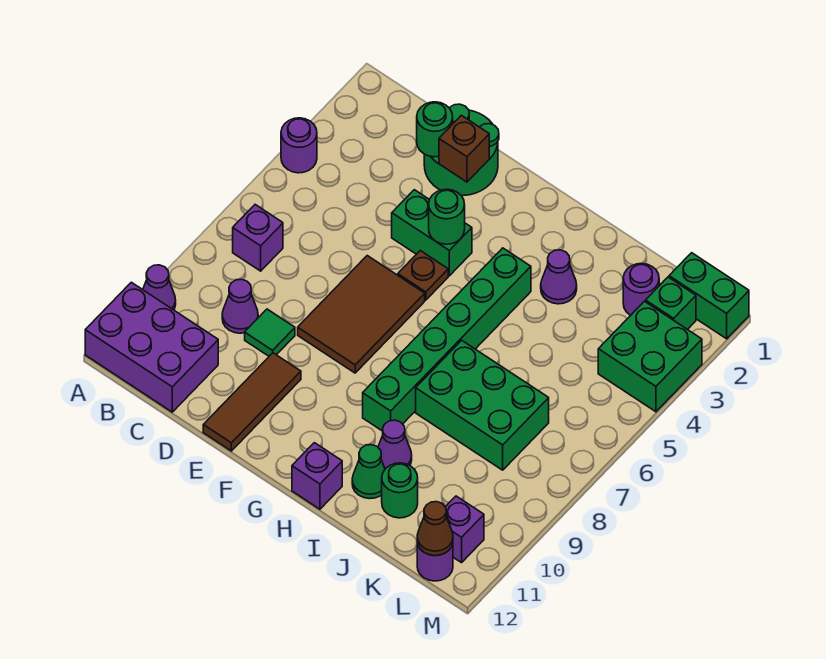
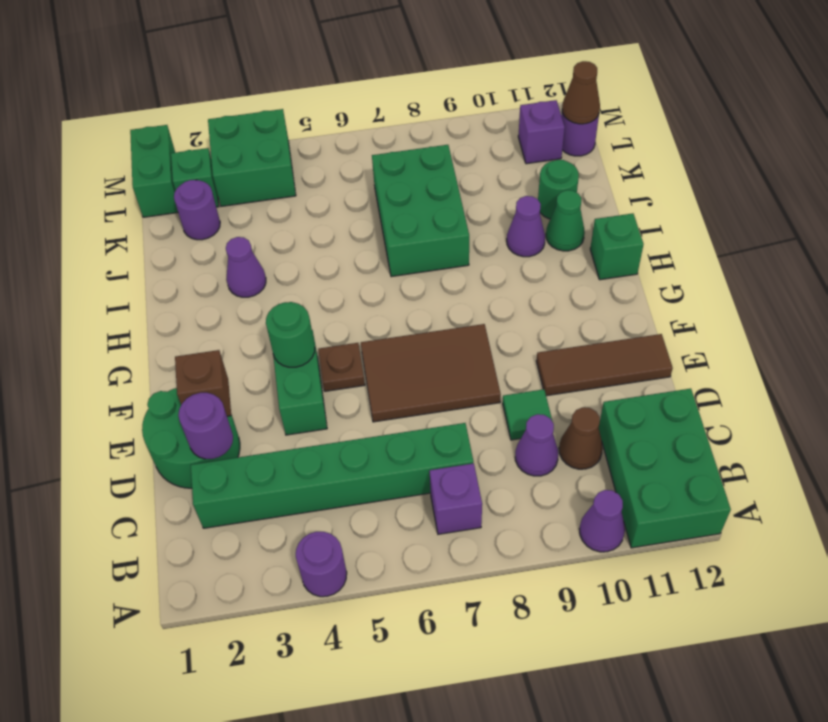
purple 2x3 brick [85,282,218,412] -> green 2x3 brick [599,389,731,548]
none -> brown 1x1 cone [559,407,603,469]
green 1x1 round brick [417,102,453,157] -> purple 1x1 round brick [178,393,233,459]
green 1x6 brick [363,248,531,431] -> green 1x6 brick moved to [191,423,474,528]
purple 1x1 brick [292,443,342,509] -> green 1x1 brick [590,213,643,280]

